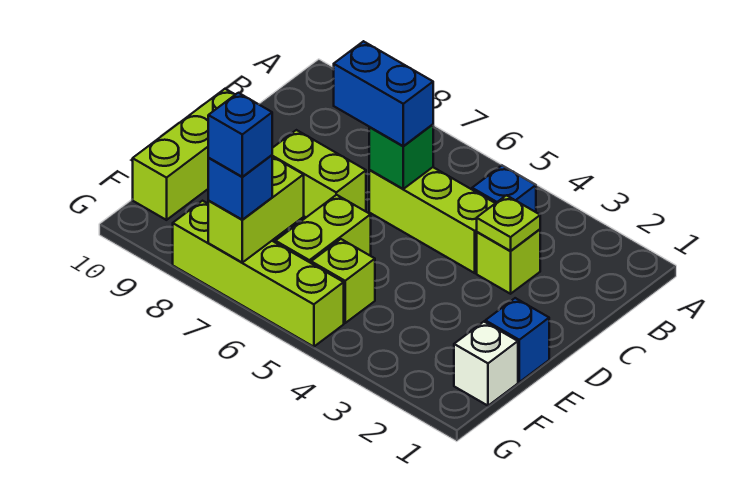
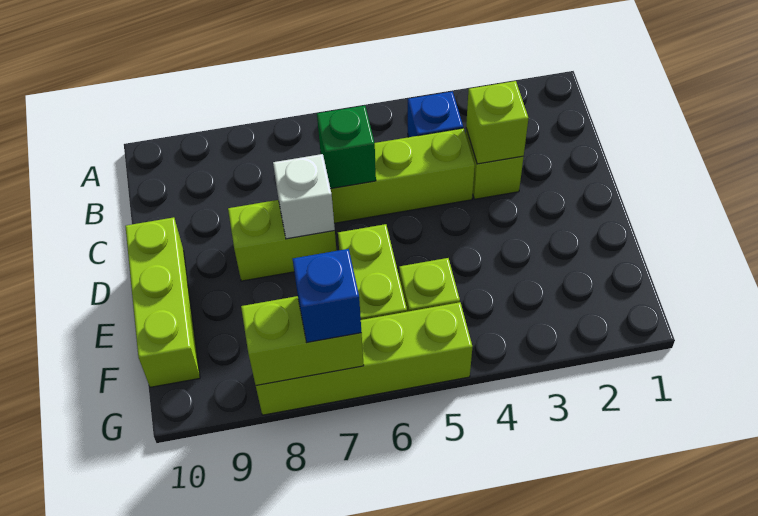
lime 1x1 plate [477,195,540,251] -> lime 1x1 brick [466,81,528,164]
blue 1x2 brick [334,41,433,146] -> none
blue 1x1 brick [485,298,549,382] -> none
white 1x1 brick [454,322,518,406] -> white 1x1 brick moved to [273,154,335,239]
lime 1x2 brick [208,156,304,262] -> lime 1x2 brick turned to [241,296,364,385]
blue 1x1 brick [208,93,272,177] -> none

